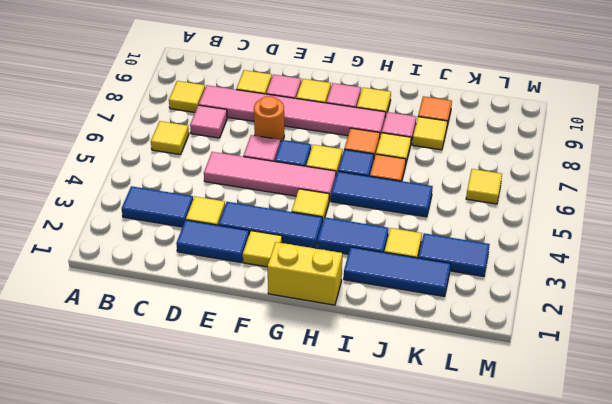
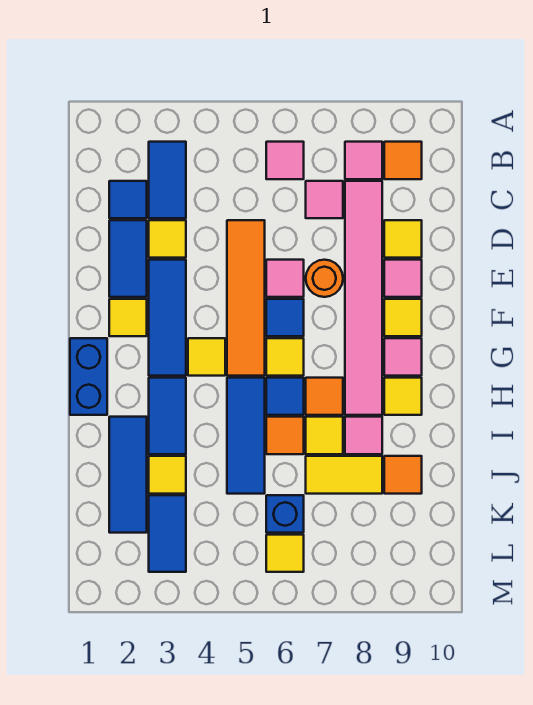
yellow 1x1 tile [151,121,189,155] -> pink 1x1 tile [266,142,304,179]
yellow 1x1 tile [169,81,205,112] -> pink 1x1 tile [345,142,382,179]
none -> orange 1x1 tile [384,142,422,179]
none -> blue 1x1 tile [109,181,147,218]
pink 1x4 tile [204,152,336,201] -> orange 1x4 tile [227,220,265,376]
yellow 1x2 brick [267,242,342,305] -> blue 1x2 brick [70,338,107,415]
yellow 1x1 tile [412,117,447,150] -> yellow 1x2 tile [306,456,382,494]
none -> blue 1x1 brick [266,495,304,533]

